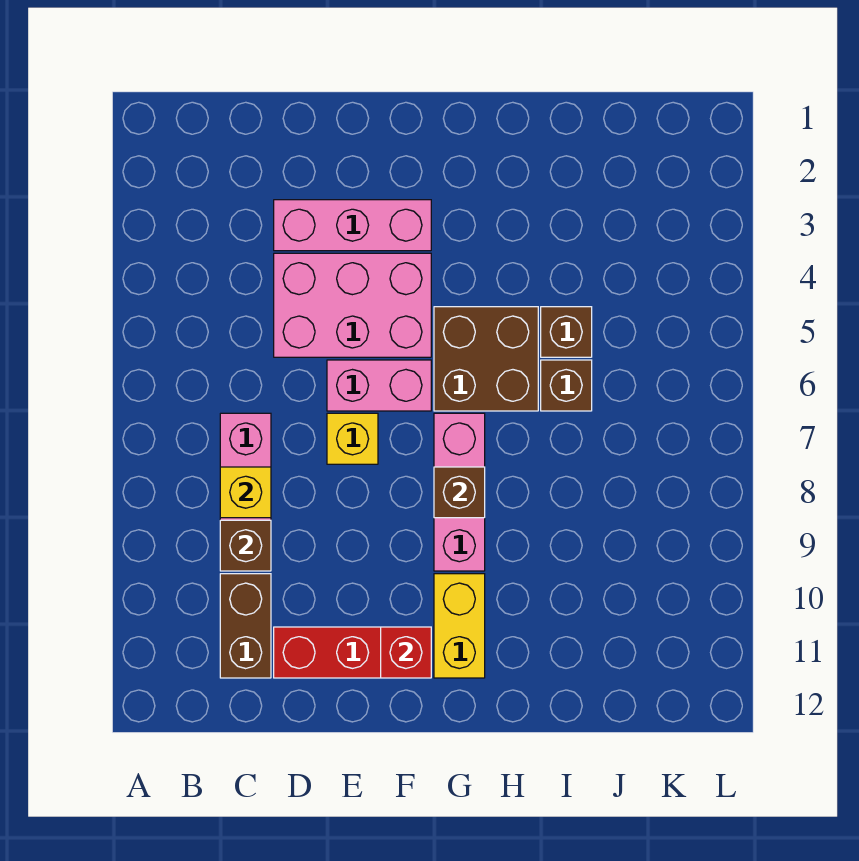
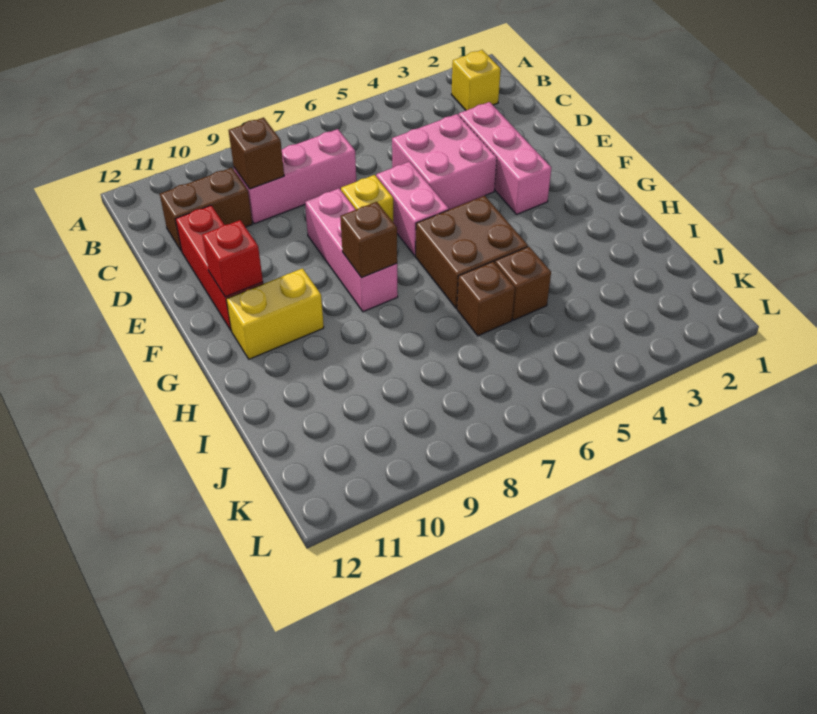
yellow 1x1 brick [220,467,271,518] -> yellow 1x1 brick moved to [451,50,501,110]
pink 2x3 brick [274,253,431,357] -> pink 2x2 brick [392,114,497,210]
pink 1x3 brick [434,413,485,571] -> pink 1x3 brick turned to [305,188,398,312]

